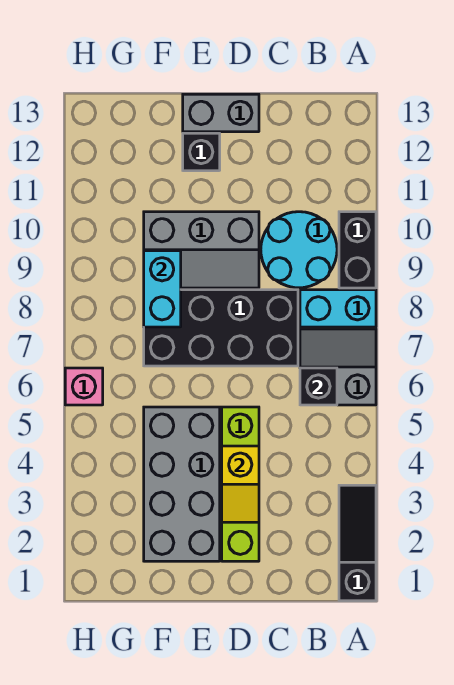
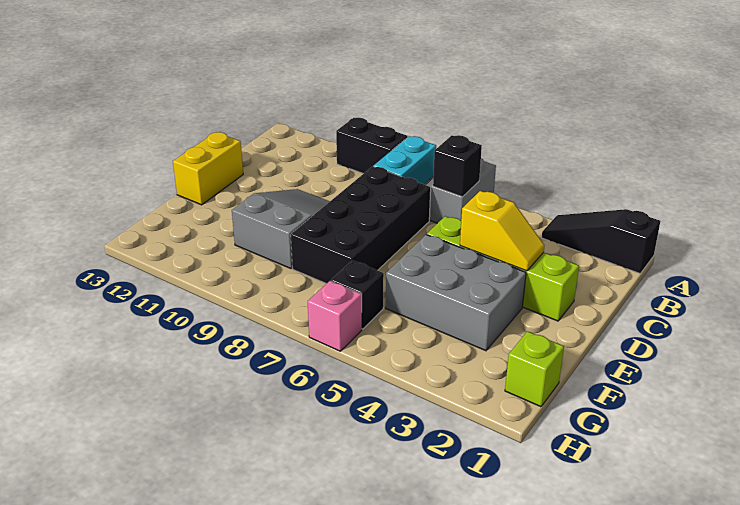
cyan 2x2 round brick [261,212,337,288] -> none
grey 2x3 slope [144,212,259,288] -> grey 2x3 slope turned to [232,189,330,268]
grey 1x2 brick [183,94,259,132] -> yellow 1x2 brick [173,132,243,205]
grey 2x4 brick [144,407,220,561] -> grey 2x3 brick [386,235,526,351]
black 1x1 brick [183,133,220,171] -> black 1x1 brick moved to [331,260,384,329]
cyan 1x2 brick [144,251,181,327] -> none
none -> lime 1x1 brick [505,331,564,407]

